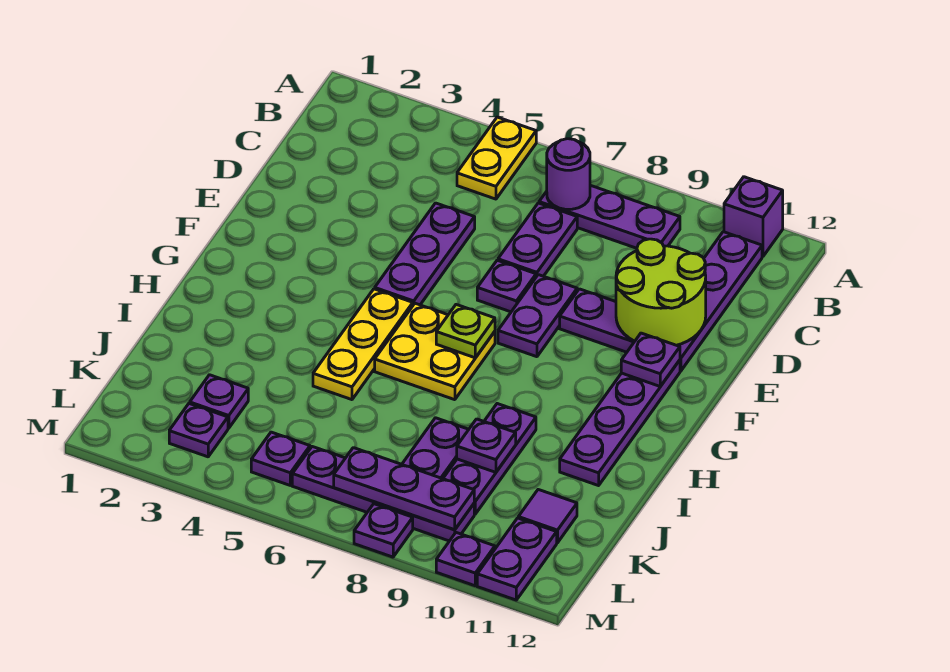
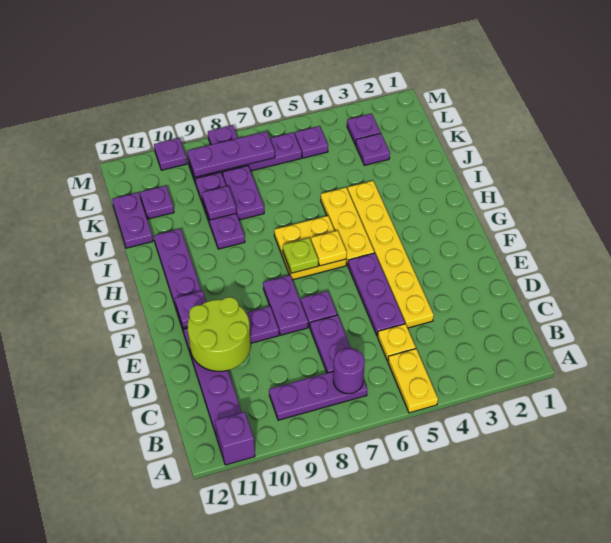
none -> yellow 1x1 plate [378,324,416,361]
none -> yellow 1x6 plate [348,181,434,328]
none -> yellow 1x1 plate [311,231,347,266]
purple 1x1 tile [518,490,577,543] -> purple 1x1 plate [140,186,174,219]
purple 1x2 plate [477,518,557,600] -> purple 1x2 plate moved to [112,193,153,248]

